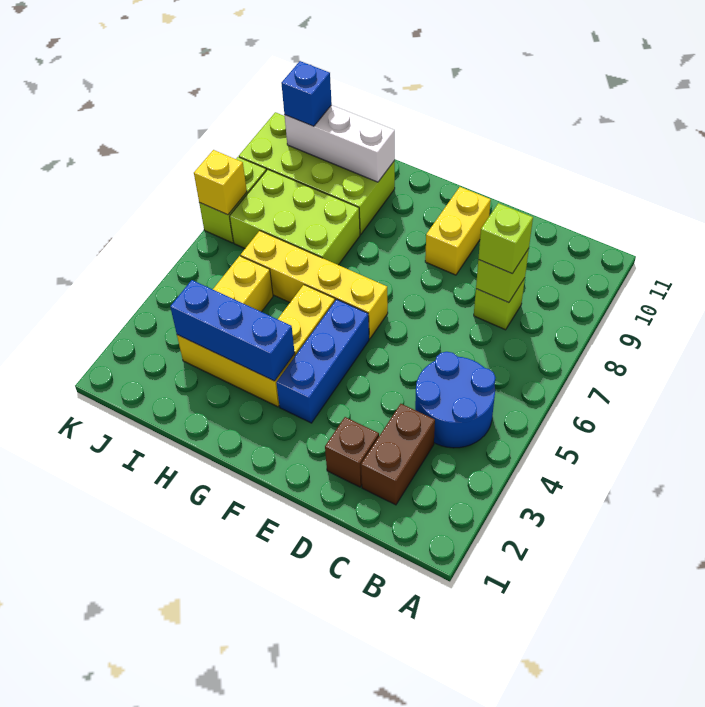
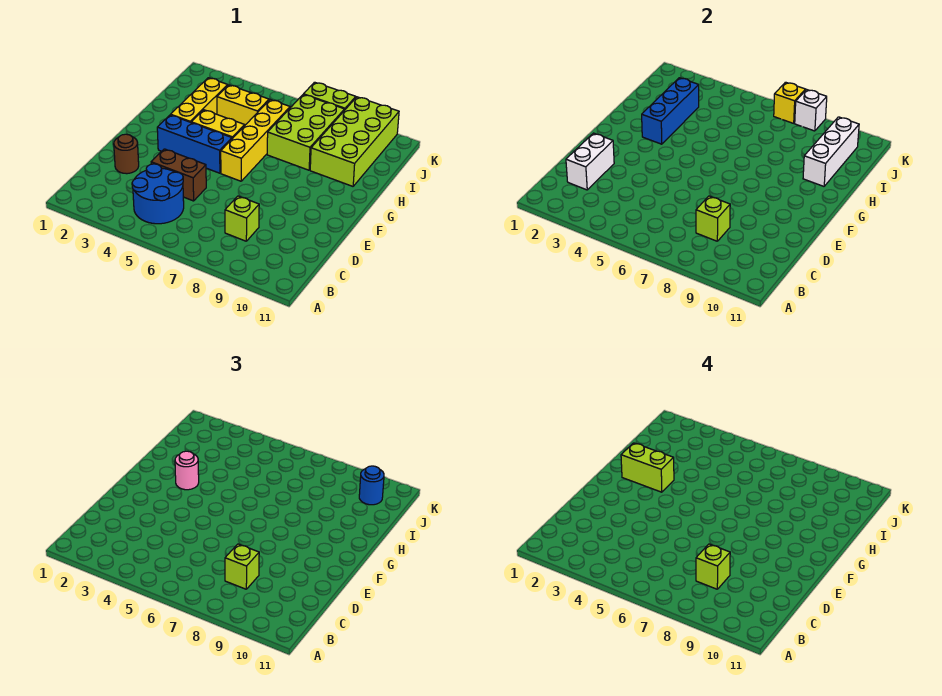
brown 1x2 brick [361,404,435,505] -> brown 1x2 brick moved to [151,149,206,201]
none -> white 1x2 brick [566,133,614,190]
none -> lime 1x1 brick [696,544,730,589]
brown 1x1 brick [325,417,379,487] -> brown 1x1 round brick [114,134,139,174]
yellow 1x2 brick [425,187,491,275] -> none
none -> lime 1x2 brick [621,443,674,492]
none -> pink 1x1 round brick [175,451,199,490]
blue 1x1 brick [281,61,332,126] -> blue 1x1 round brick [359,466,384,505]
none -> white 1x1 brick [795,90,827,131]

